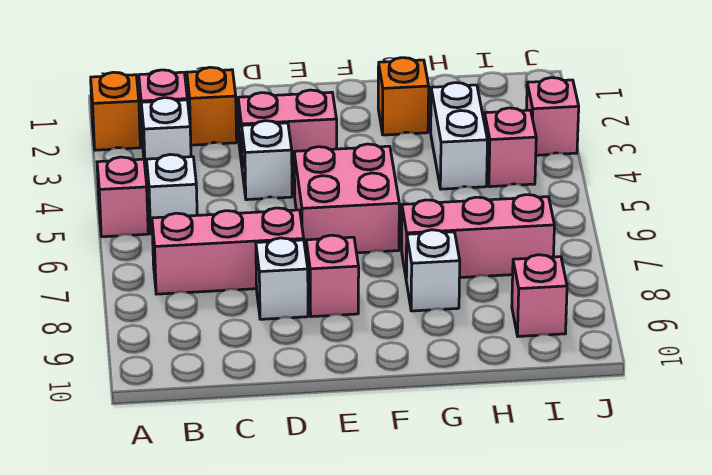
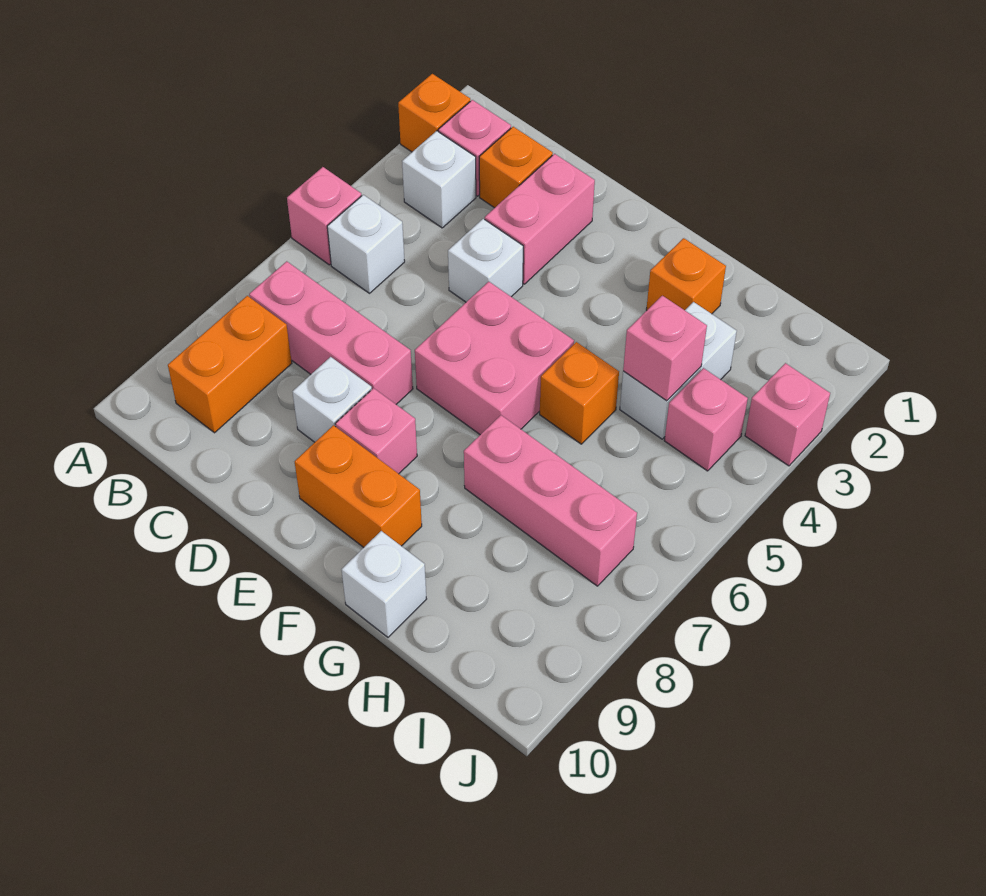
none -> orange 1x2 brick [168,296,292,433]
pink 1x2 brick [238,90,337,168] -> pink 1x2 brick turned to [485,154,595,284]
none -> orange 1x2 brick [295,425,422,547]
none -> orange 1x1 brick [540,342,619,444]
white 1x1 brick [406,230,460,311] -> white 1x1 brick moved to [342,531,426,637]
pink 1x1 brick [512,255,567,336] -> pink 1x1 brick moved to [623,296,707,401]

